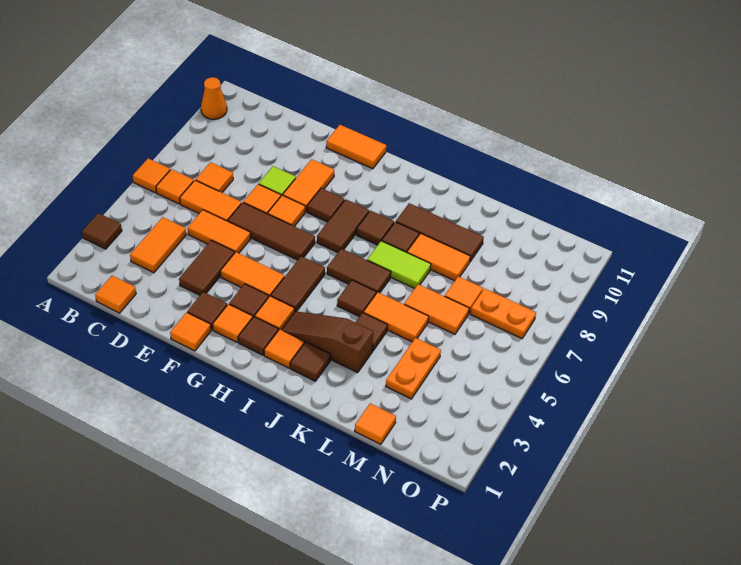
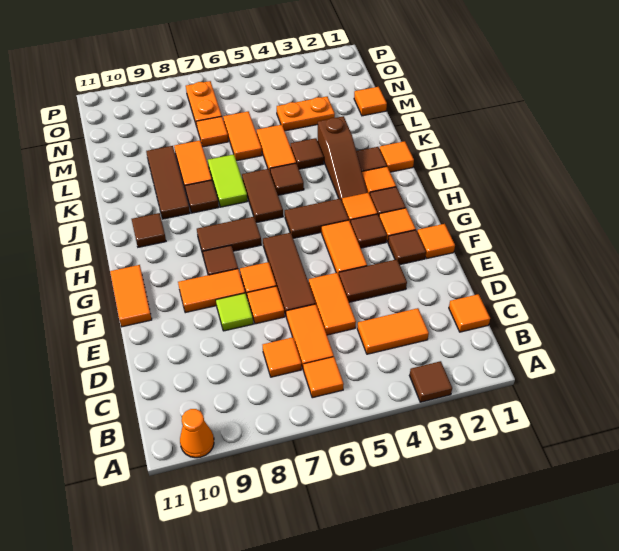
orange 1x1 tile [133,158,170,193] -> orange 1x1 tile moved to [379,141,414,172]
brown 1x1 tile [356,211,394,245] -> brown 1x1 tile moved to [132,213,166,247]

